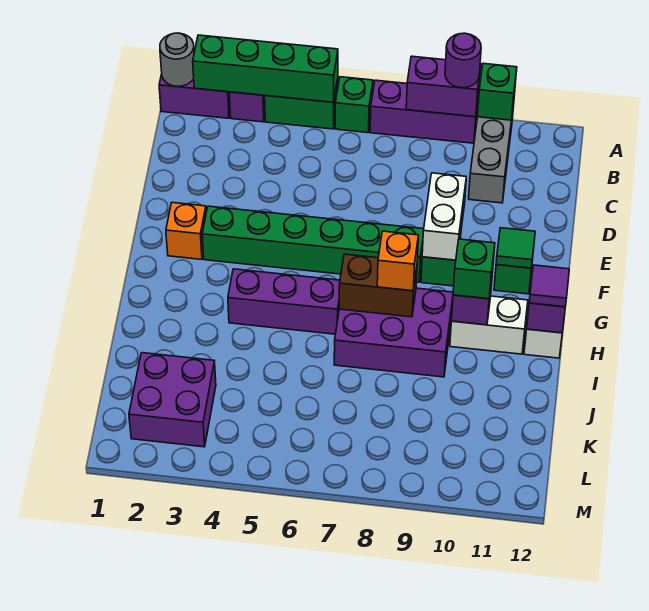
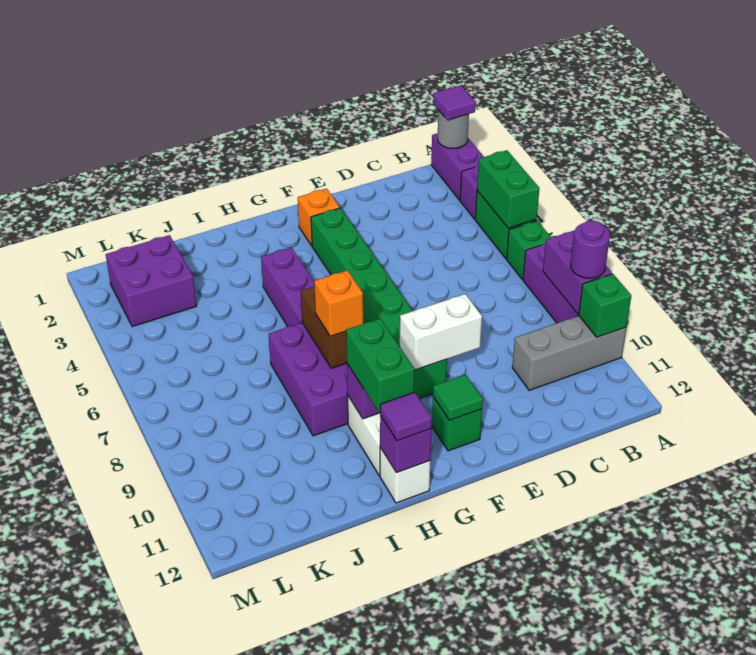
none -> purple 1x1 tile [433,85,475,120]
green 1x4 brick [193,35,338,102] -> green 1x2 brick [477,150,539,228]
green 1x1 brick [453,239,495,299] -> green 1x2 brick [346,319,415,413]

